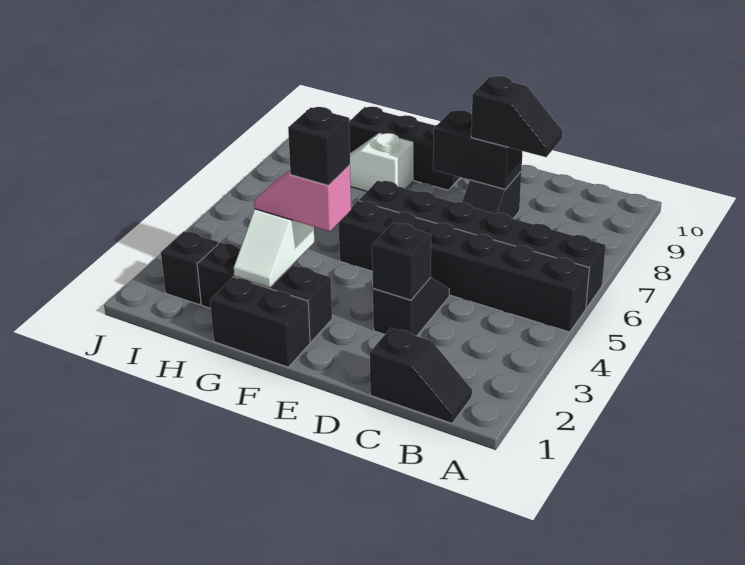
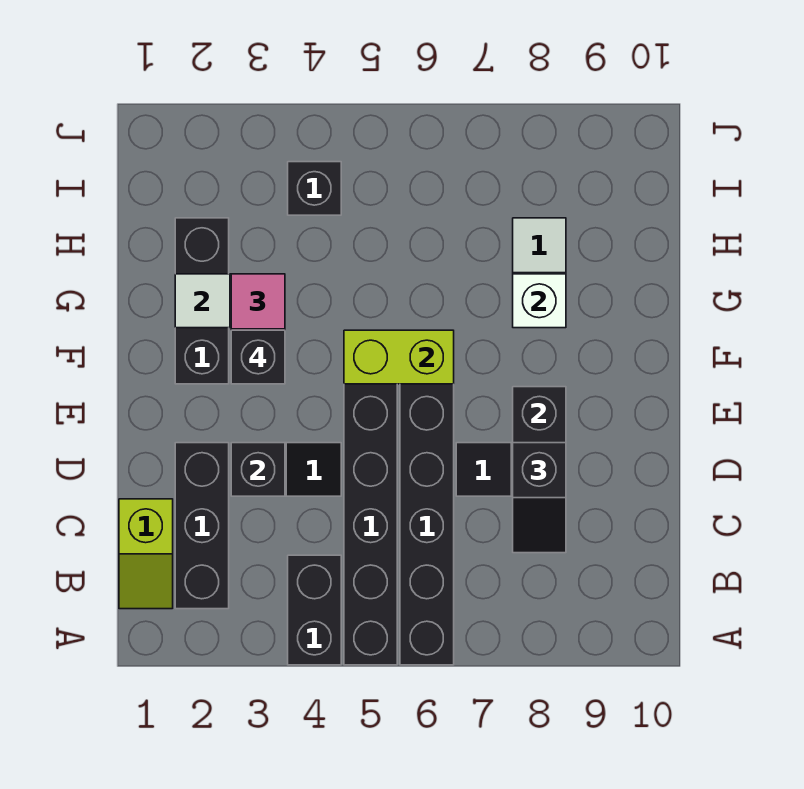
black 1x2 slope [370,328,472,423] -> lime 1x2 slope [119,499,173,609]
black 1x2 brick [210,277,310,367] -> black 1x2 brick moved to [288,555,341,665]
none -> lime 1x2 brick [344,330,454,384]
black 1x3 brick [349,107,460,190] -> black 1x3 brick moved to [175,443,229,609]
none -> white 1x1 brick [513,274,566,328]
black 1x1 brick [161,231,218,304] -> black 1x1 brick moved to [288,162,341,215]

